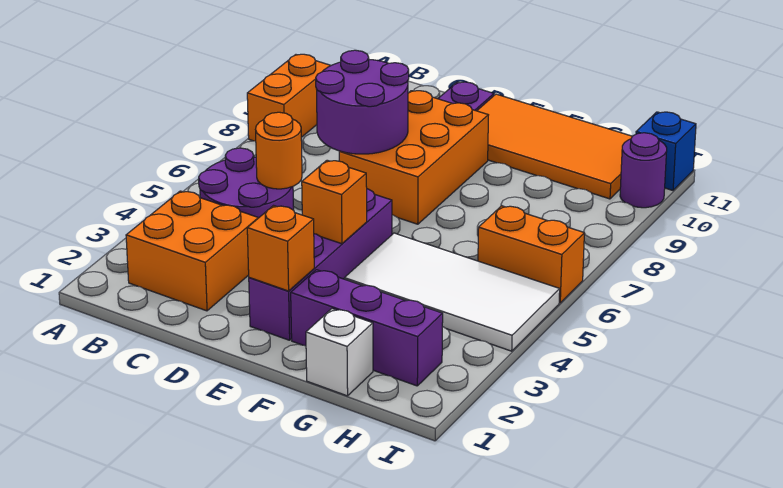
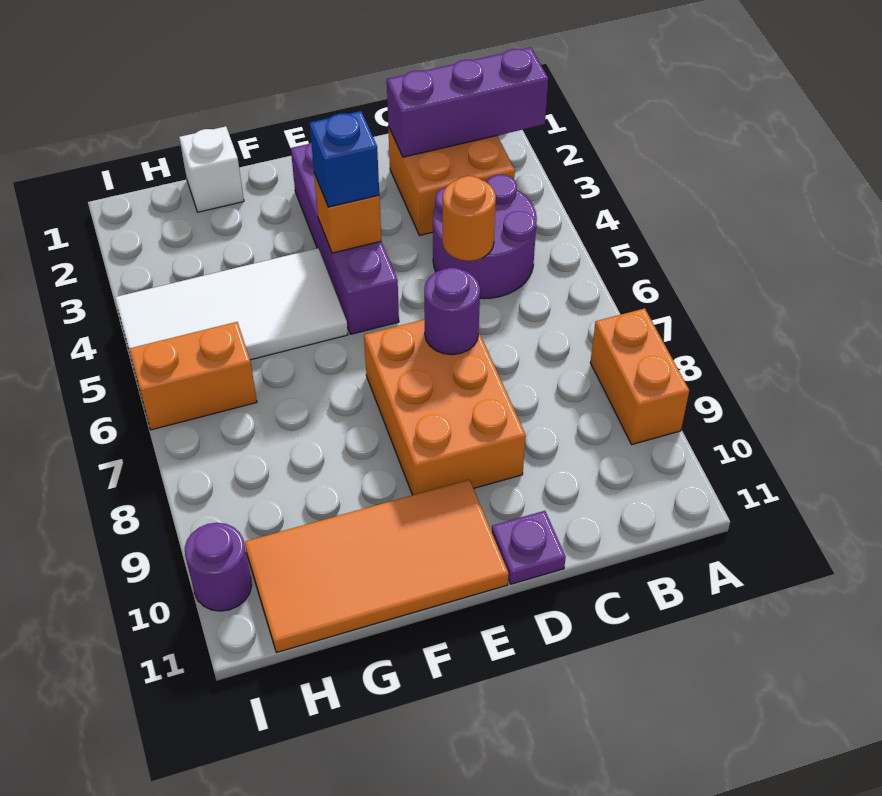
purple 2x2 round brick [316,50,409,154] -> purple 1x1 round brick [424,268,480,355]
orange 1x1 brick [247,206,314,291] -> none
purple 1x3 brick [291,270,443,386] -> purple 1x3 brick moved to [387,47,548,157]
blue 1x1 brick [636,112,696,190] -> blue 1x1 brick moved to [310,111,379,207]

